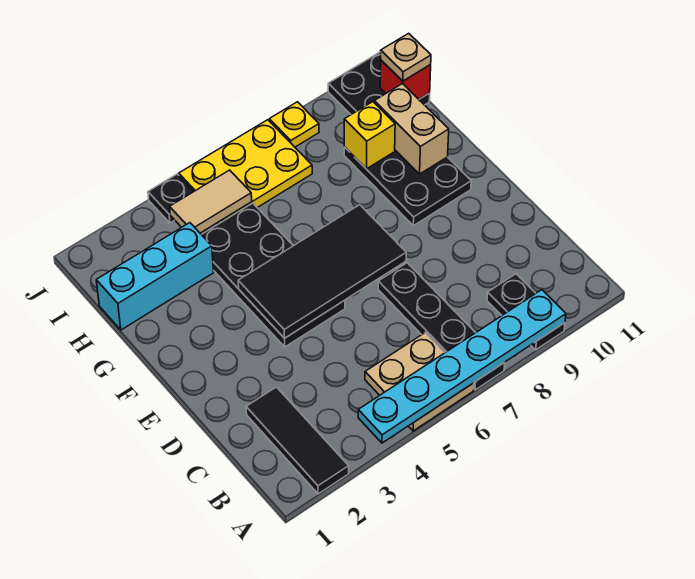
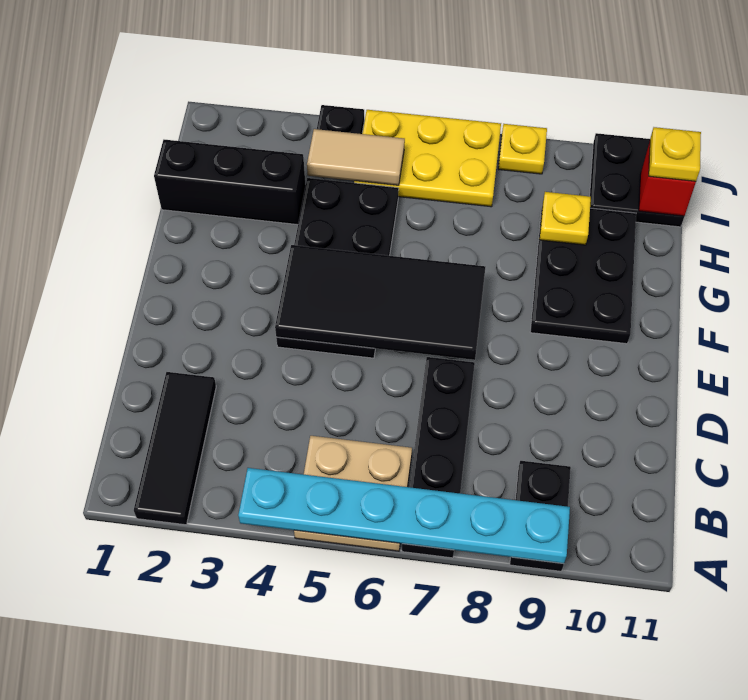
tan 1x2 brick [374,83,449,174] -> none
cyan 1x3 brick [96,223,214,330] -> black 1x3 brick [154,140,306,225]
yellow 1x1 brick [344,102,395,169] -> yellow 1x1 plate [540,192,591,245]
tan 1x1 plate [381,33,431,81] -> yellow 1x1 plate [649,127,701,181]

